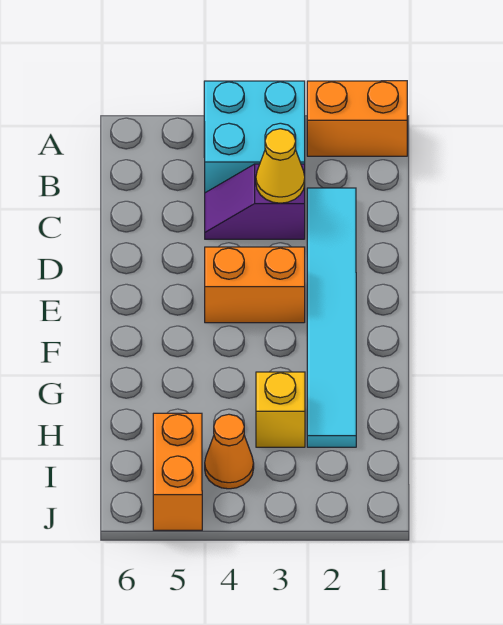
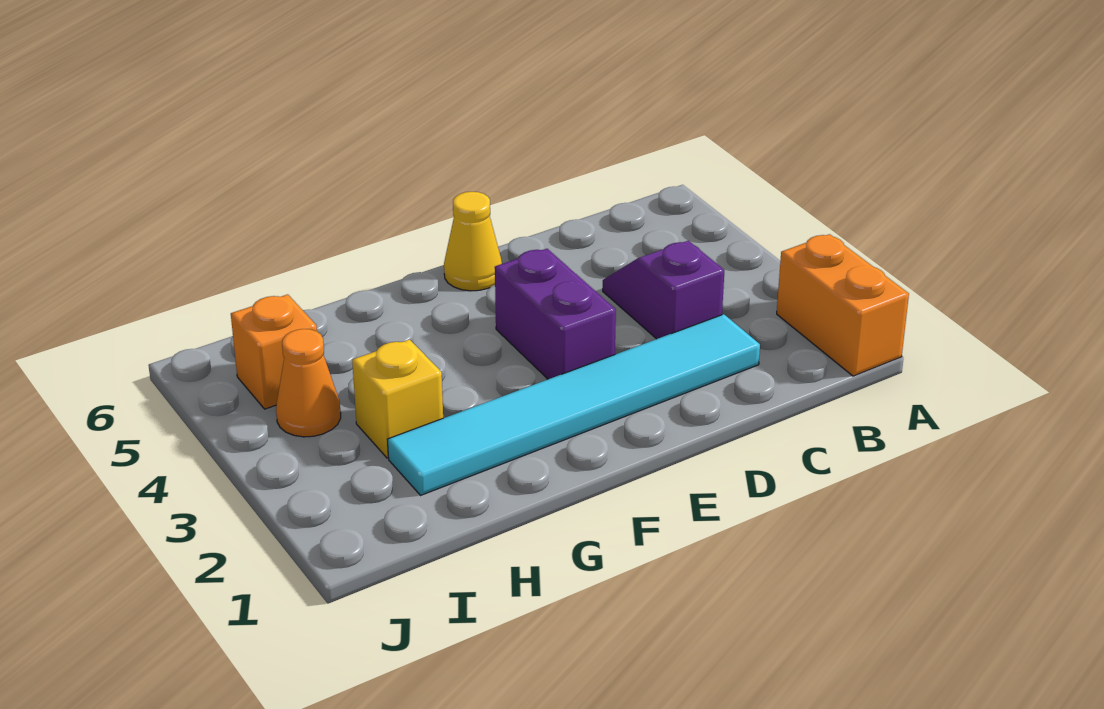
cyan 2x2 brick [204,81,305,193] -> none
yellow 1x1 cone [256,129,305,203] -> yellow 1x1 cone moved to [444,192,502,291]
orange 1x2 brick [205,247,305,323] -> purple 1x2 brick [495,249,616,379]
orange 1x2 brick [153,413,202,530] -> orange 1x1 brick [231,294,317,409]

